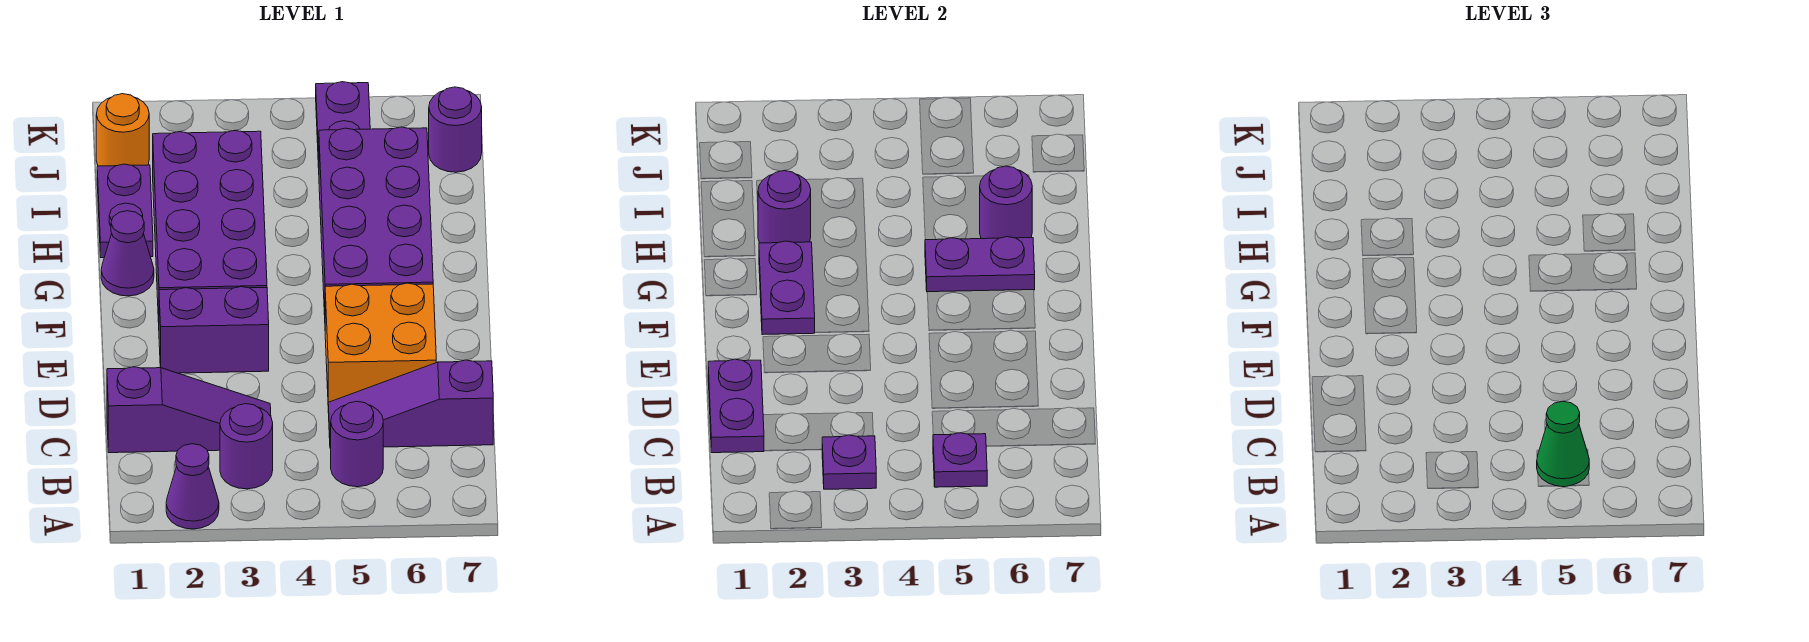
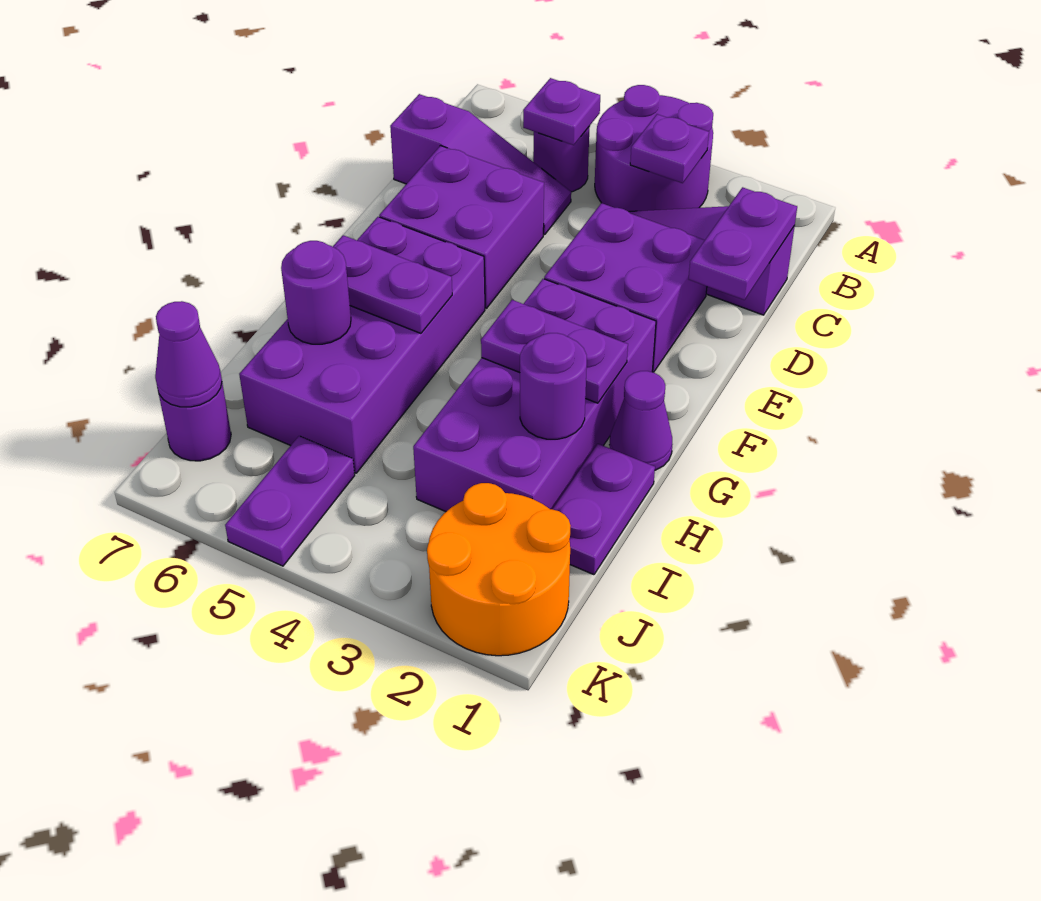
purple 1x1 cone [166,444,219,529] -> purple 1x1 cone moved to [155,301,222,407]
purple 1x1 round brick [220,404,273,489] -> purple 2x2 round brick [595,85,713,212]
green 1x1 cone [1537,401,1589,487] -> none
orange 2x2 brick [325,283,436,402] -> purple 2x2 brick [379,146,544,308]
purple 1x2 brick [159,287,269,373] -> purple 2x2 brick [544,203,707,372]
purple 1x2 plate [759,241,815,335] -> purple 1x2 plate turned to [481,300,628,403]
orange 1x1 round brick [96,94,149,166] -> orange 2x2 round brick [427,483,571,656]

